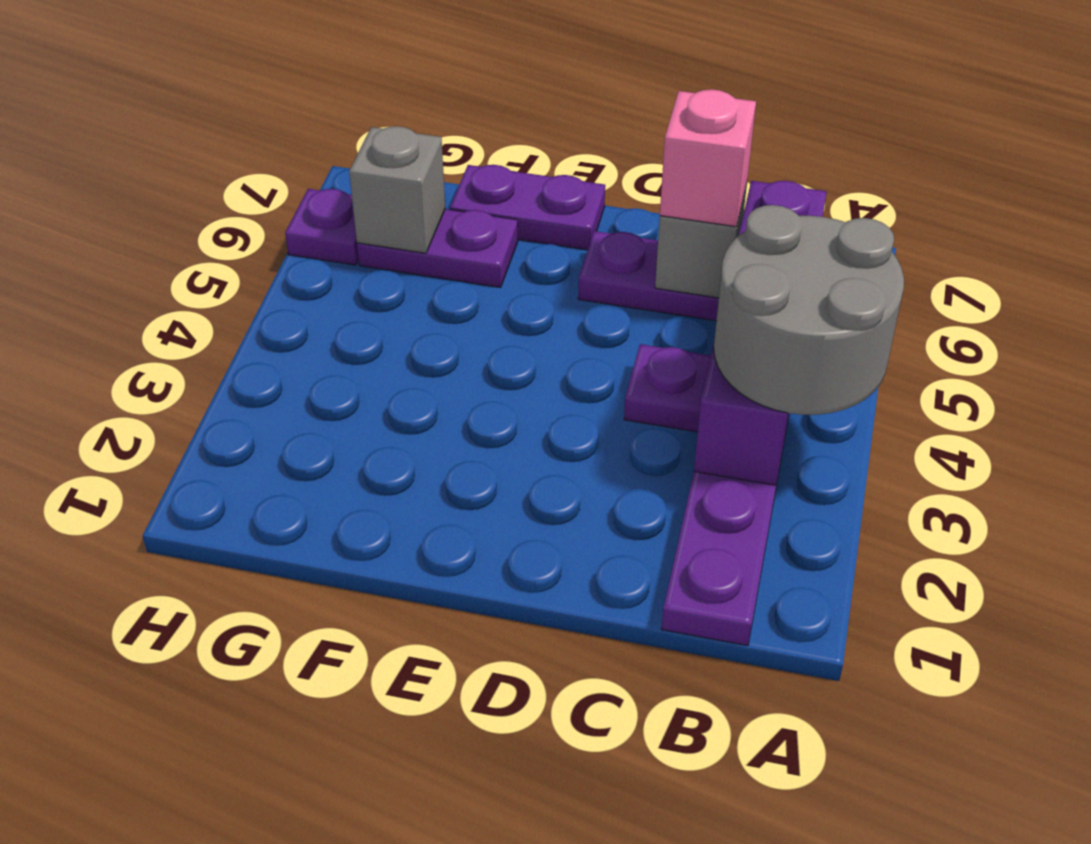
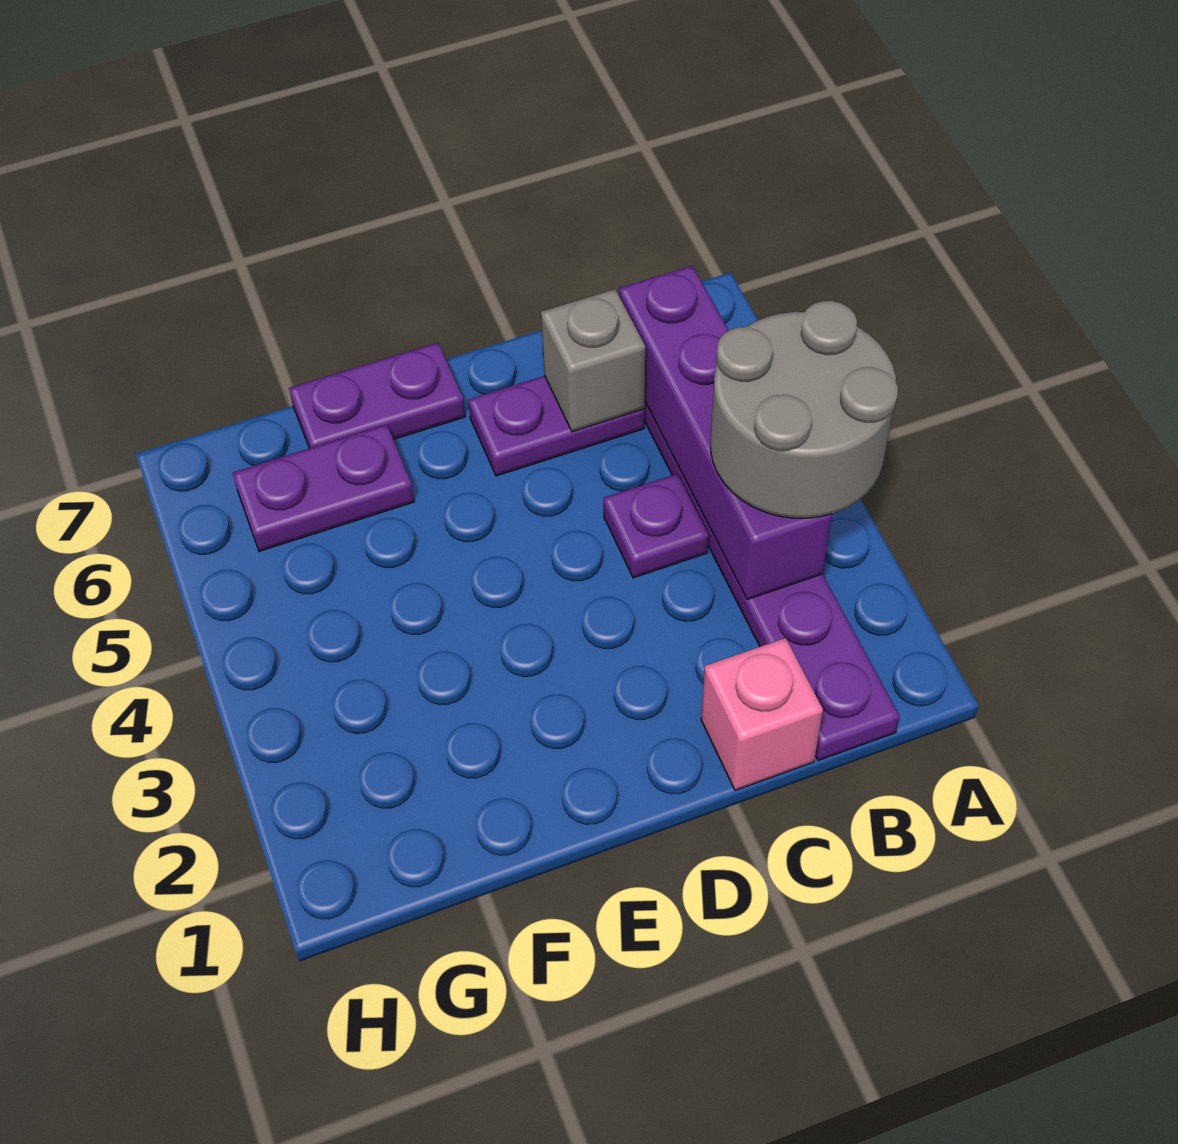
pink 1x1 brick [660,89,756,227] -> pink 1x1 brick moved to [701,638,823,790]
grey 1x1 brick [349,126,445,253] -> none
purple 1x1 plate [285,189,359,265] -> none

